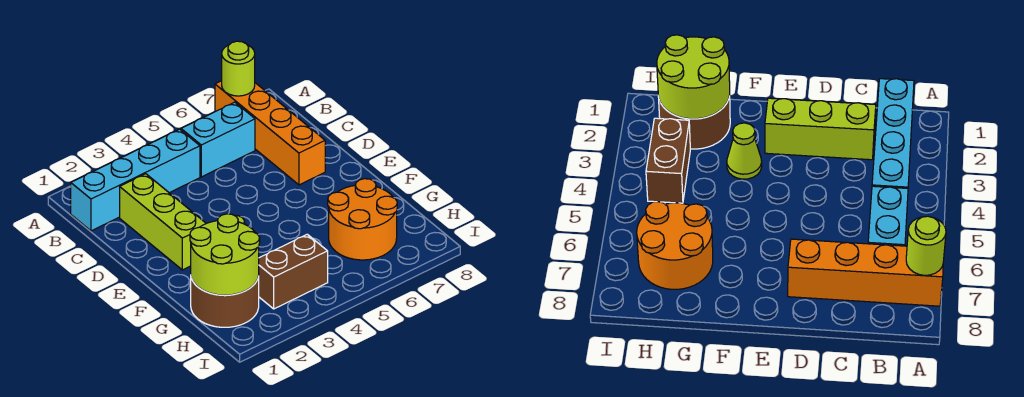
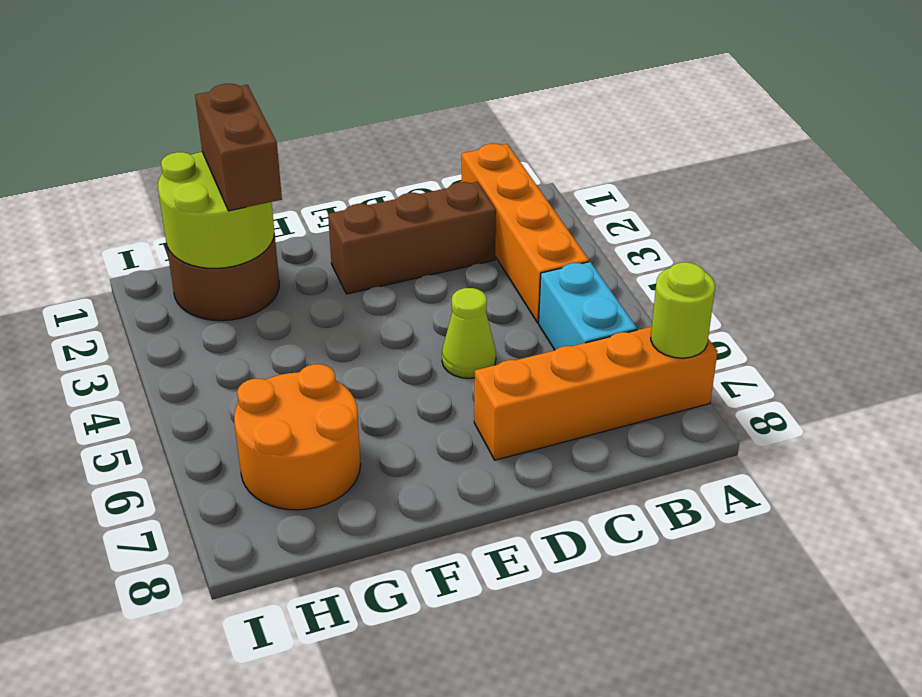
cyan 1x4 brick [71,129,200,231] -> orange 1x4 brick [462,144,589,323]
lime 1x3 brick [120,174,206,270] -> brown 1x3 brick [328,182,496,294]
lime 1x1 cone [727,123,762,179] -> lime 1x1 cone moved to [442,288,496,378]
brown 1x2 brick [259,234,328,309] -> brown 1x2 brick moved to [195,84,282,211]

